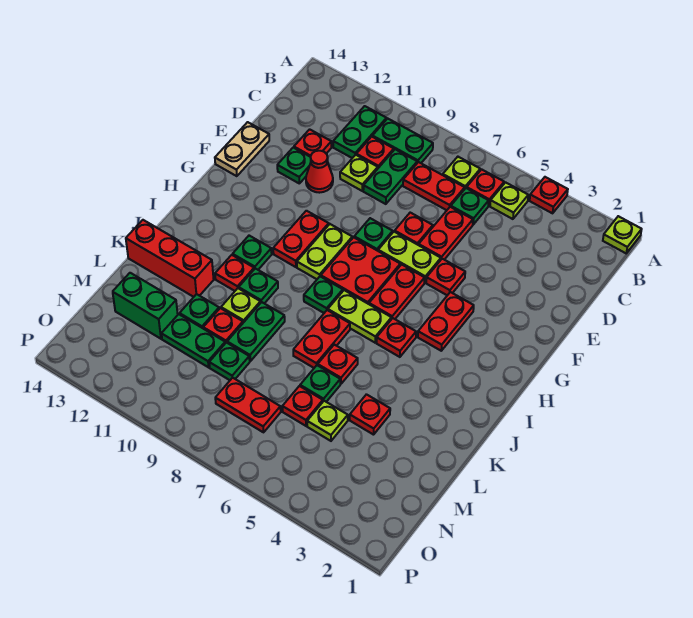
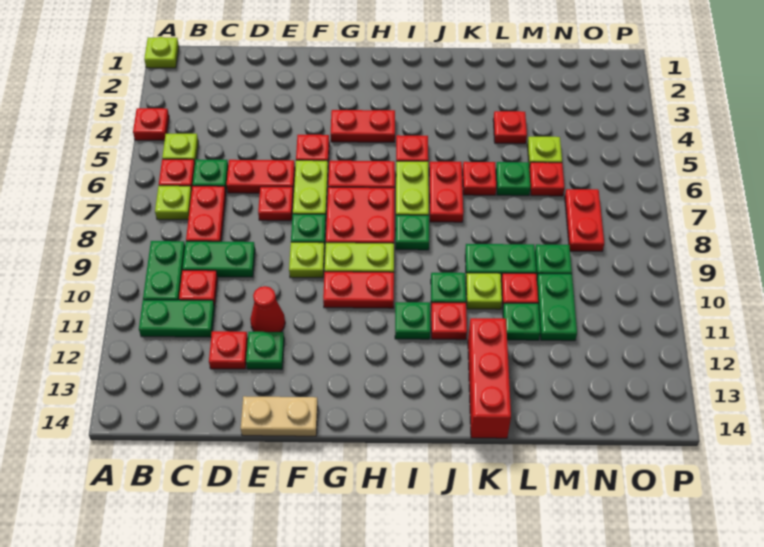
lime 1x1 plate [340,155,378,191] -> lime 1x1 plate moved to [289,242,325,278]
red 1x2 plate [293,310,350,368] -> red 1x2 plate turned to [429,162,463,222]
green 1x2 brick [113,273,178,339] -> none

